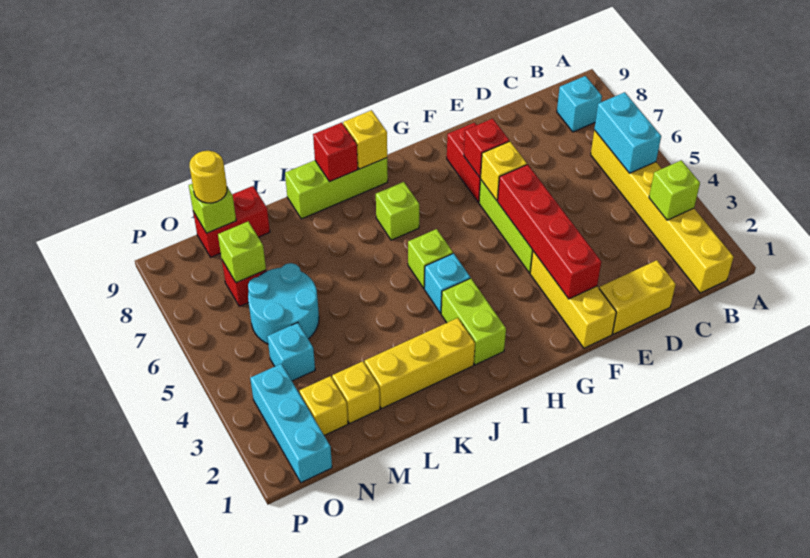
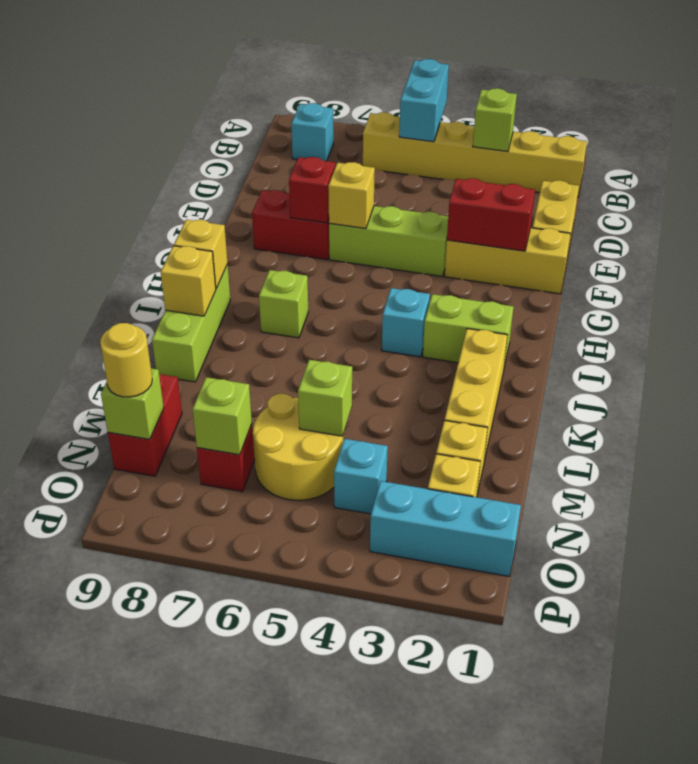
cyan 1x2 brick [594,92,661,173] -> cyan 1x2 brick turned to [399,59,449,142]
red 1x4 brick [498,165,601,299] -> red 1x2 brick [447,178,535,251]
lime 1x1 brick [408,229,453,288] -> lime 1x1 brick moved to [298,360,352,436]
red 1x1 brick [313,123,358,182] -> yellow 1x1 brick [161,246,216,316]
cyan 2x2 round brick [248,263,319,344] -> yellow 2x2 round brick [253,394,343,500]

